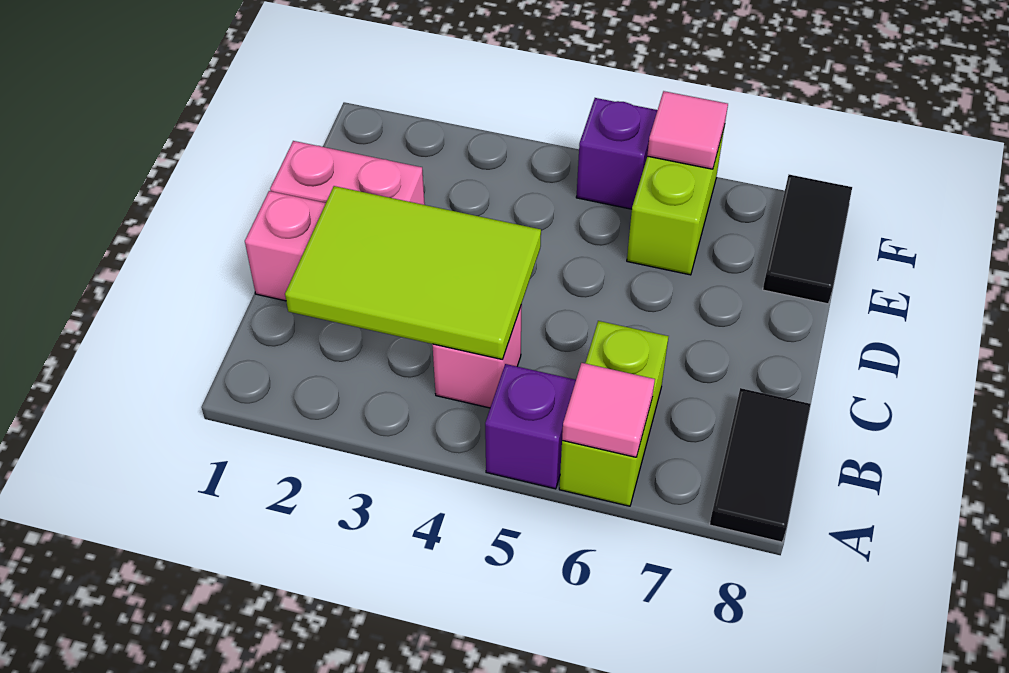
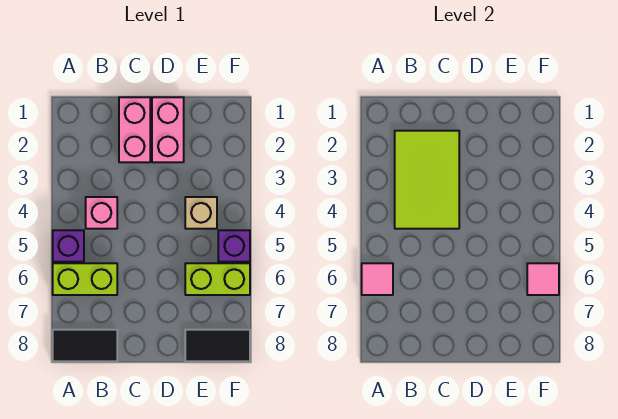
none -> tan 1x1 brick [185,197,217,229]

